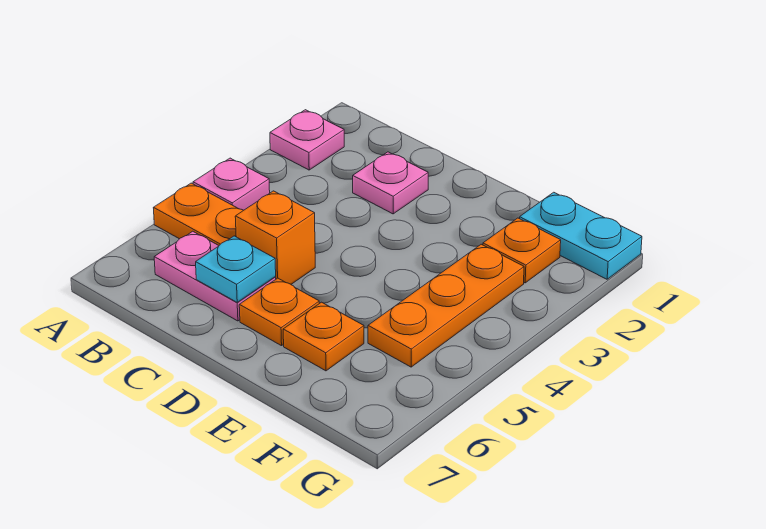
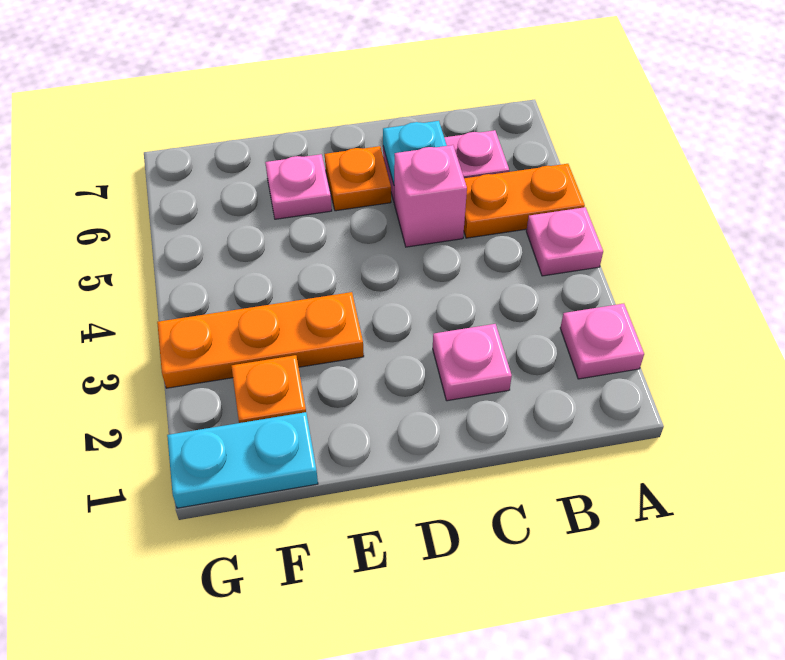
orange 1x1 brick [235,191,315,284] -> pink 1x1 brick [394,145,467,247]
orange 1x1 plate [283,302,364,371] -> pink 1x1 plate [265,154,332,219]
orange 1x3 plate [368,244,524,367] -> orange 1x3 plate turned to [157,292,364,388]

